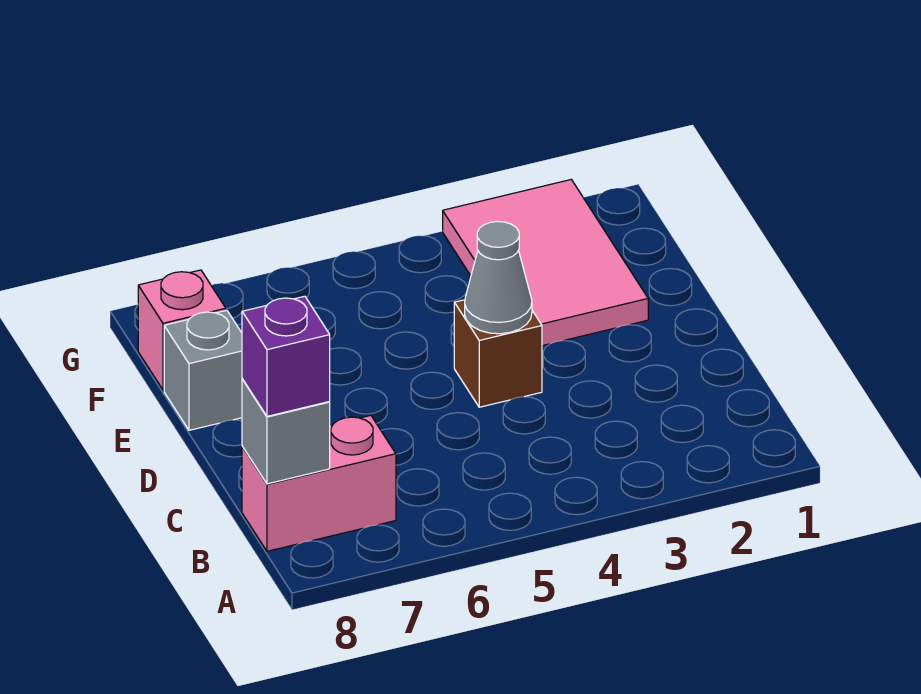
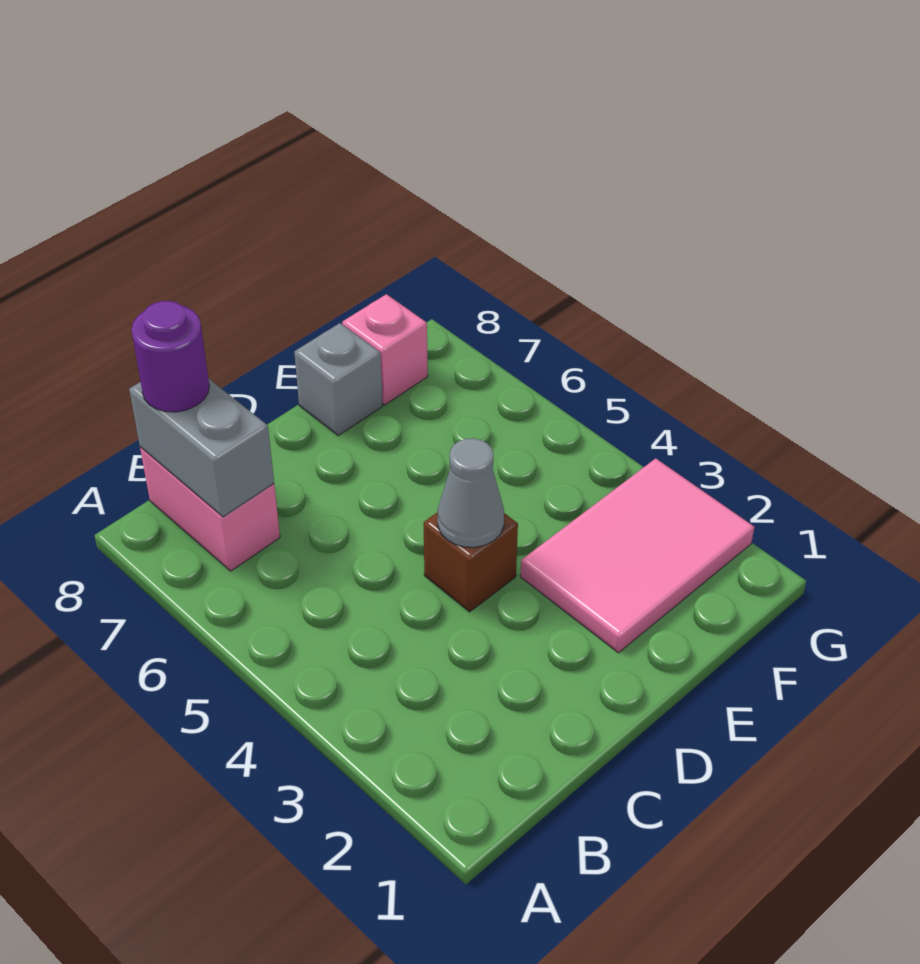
grey 1x1 brick [242,379,330,484] -> grey 1x2 brick [129,378,274,517]
purple 1x1 brick [242,296,330,416] -> purple 1x1 round brick [131,301,209,412]

